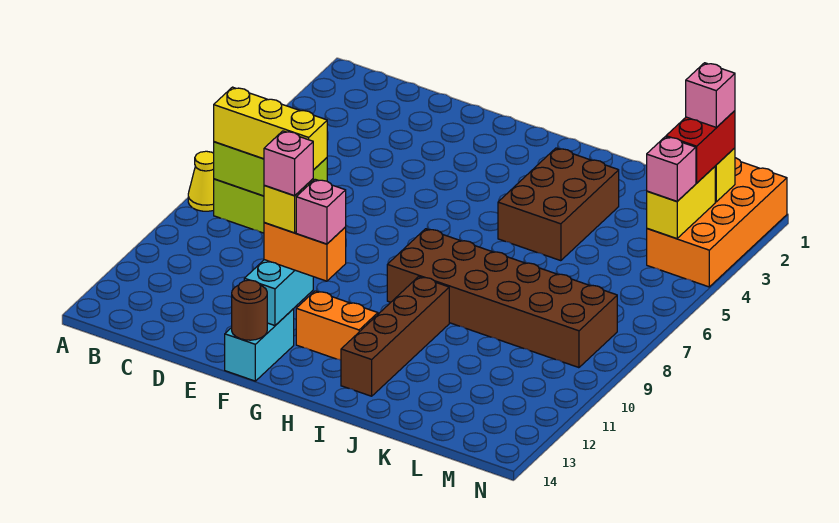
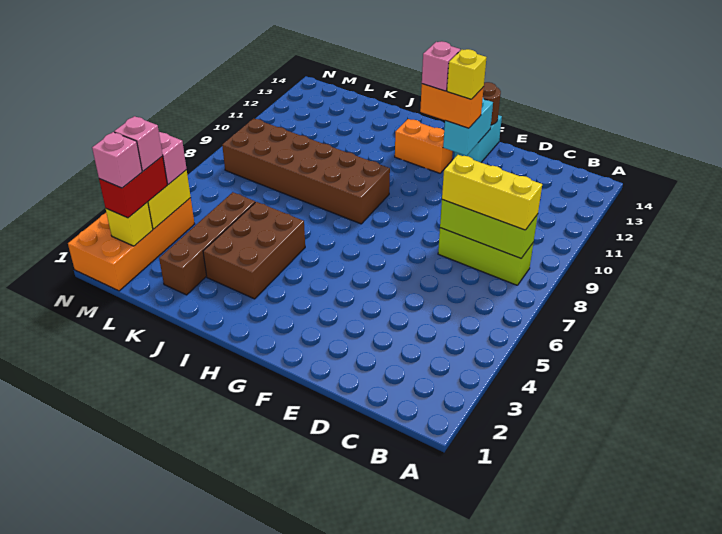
yellow 1x1 cone [188,151,214,211] -> none
pink 1x1 brick [264,131,313,196] -> pink 1x1 brick moved to [114,116,163,171]
brown 1x4 brick [341,277,449,396] -> brown 1x4 brick moved to [159,192,255,295]

